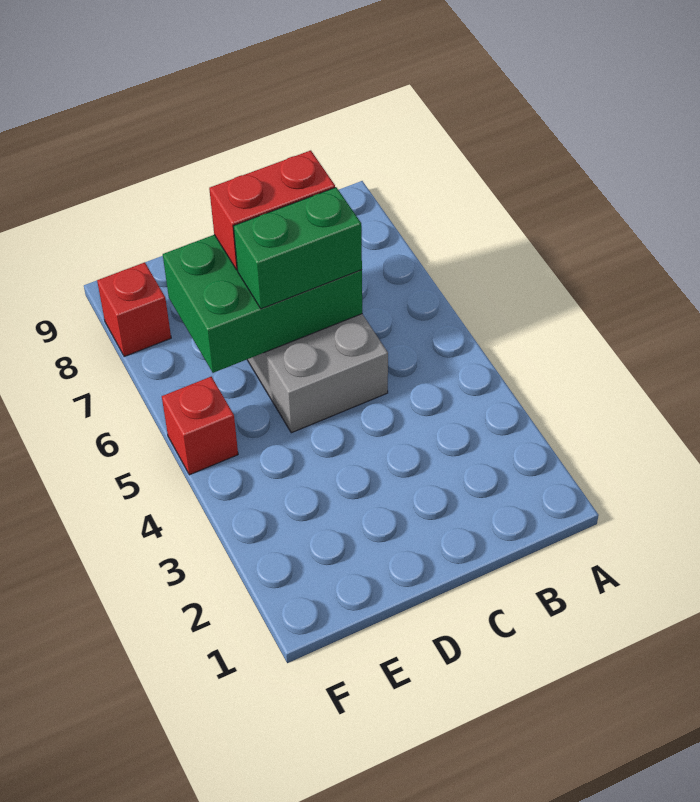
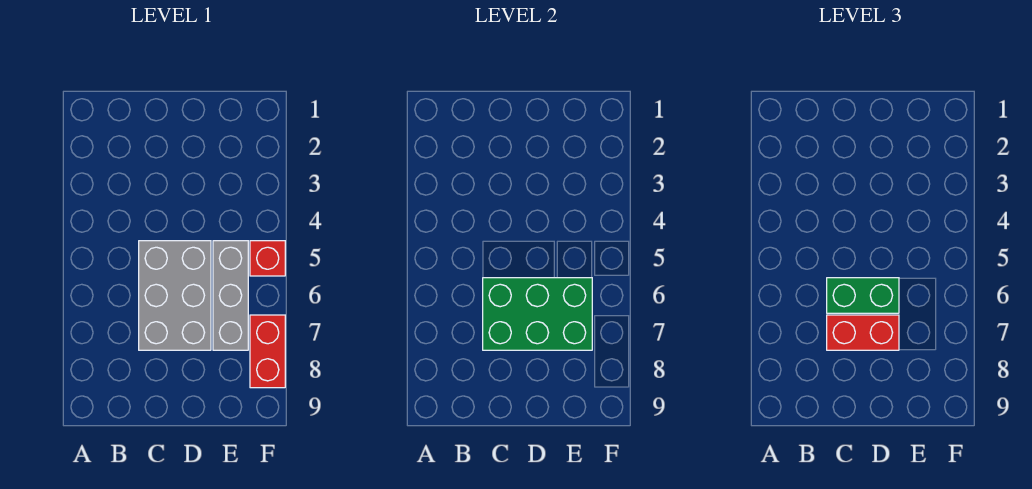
none -> grey 1x3 brick [213,241,248,350]
red 1x1 brick [97,262,171,357] -> red 1x2 brick [250,315,285,388]

